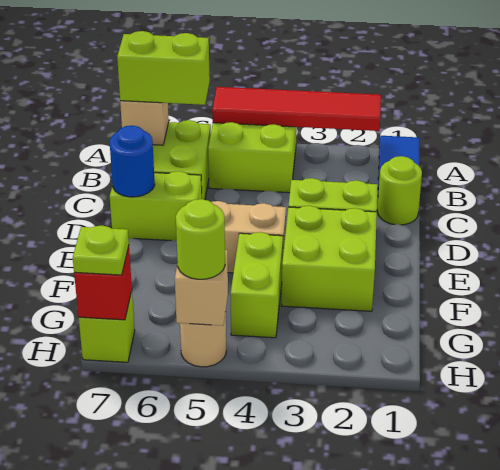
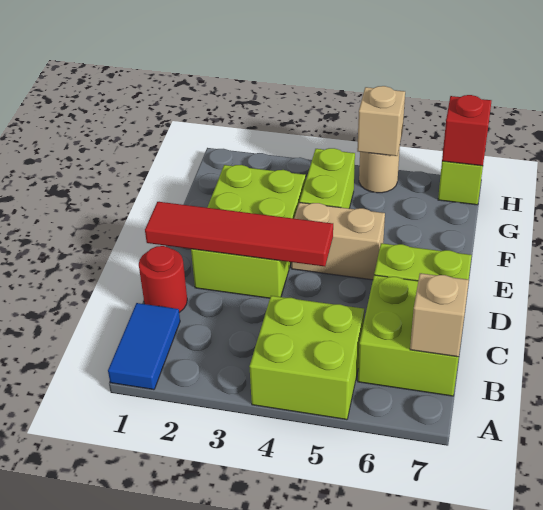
red 1x4 tile [212,87,381,131] -> red 1x4 tile moved to [145,202,333,266]
lime 1x2 brick [117,31,210,105] -> none
lime 1x1 round brick [377,156,422,225] -> red 1x1 round brick [139,246,187,312]
blue 1x1 round brick [110,126,155,197] -> none
lime 1x1 round brick [176,199,225,279] -> none
lime 1x1 plate [73,225,129,275] -> none

